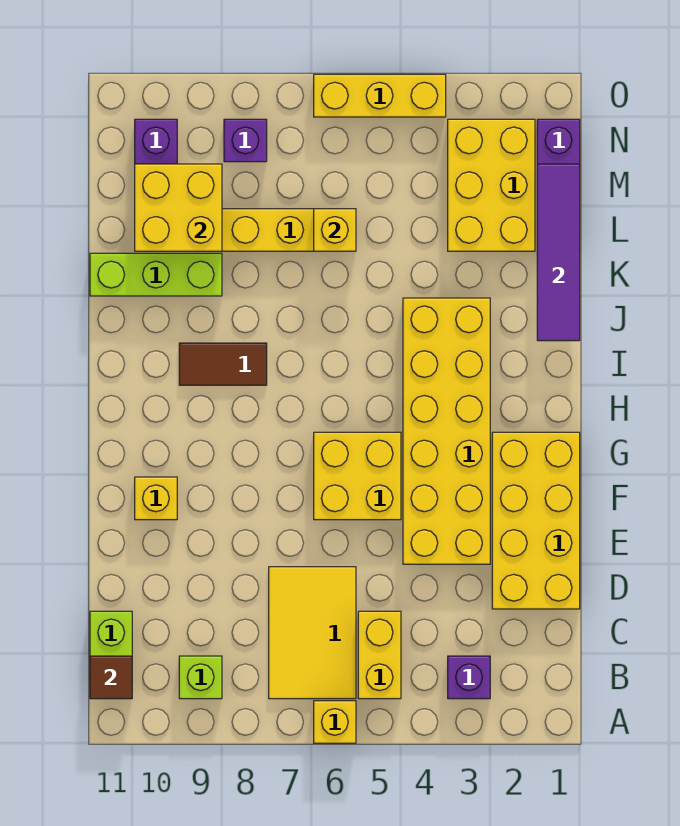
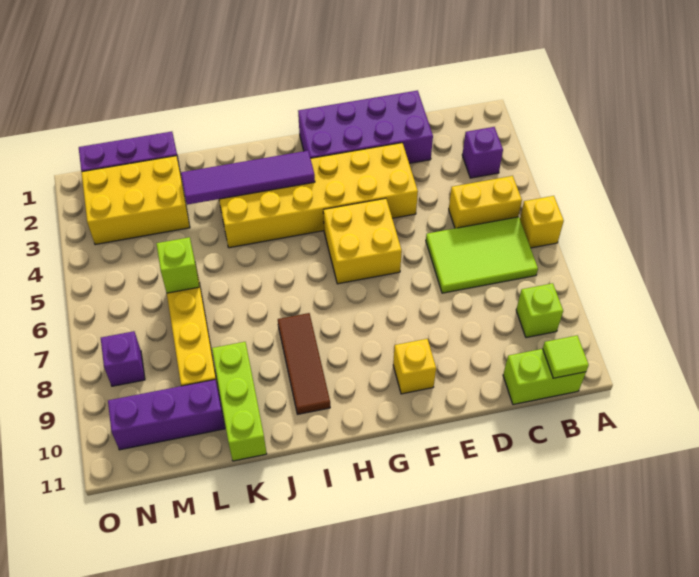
yellow 2x3 tile [269,567,356,699] -> lime 2x3 tile [426,217,538,293]
brown 1x1 tile [90,656,132,699] -> lime 1x1 tile [543,336,589,378]
yellow 2x4 brick [492,432,580,609] -> purple 2x4 brick [298,90,433,163]
brown 1x2 tile [179,343,267,385] -> brown 1x3 tile [278,313,330,414]
purple 1x4 tile [537,164,580,341] -> purple 1x4 tile moved to [181,151,315,205]
yellow 1x1 brick [314,209,356,251] -> lime 1x1 brick [156,237,199,293]
yellow 2x2 brick [135,164,222,251] -> none
yellow 1x3 brick [314,74,446,117] -> none

